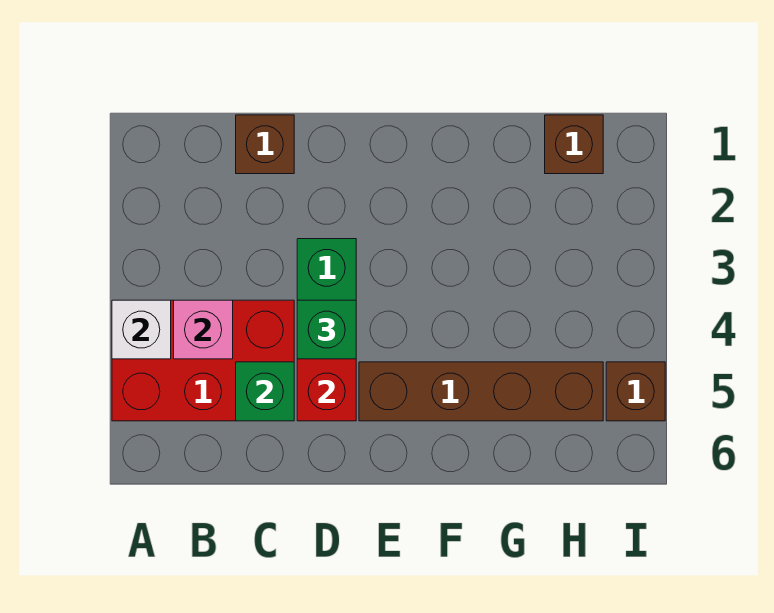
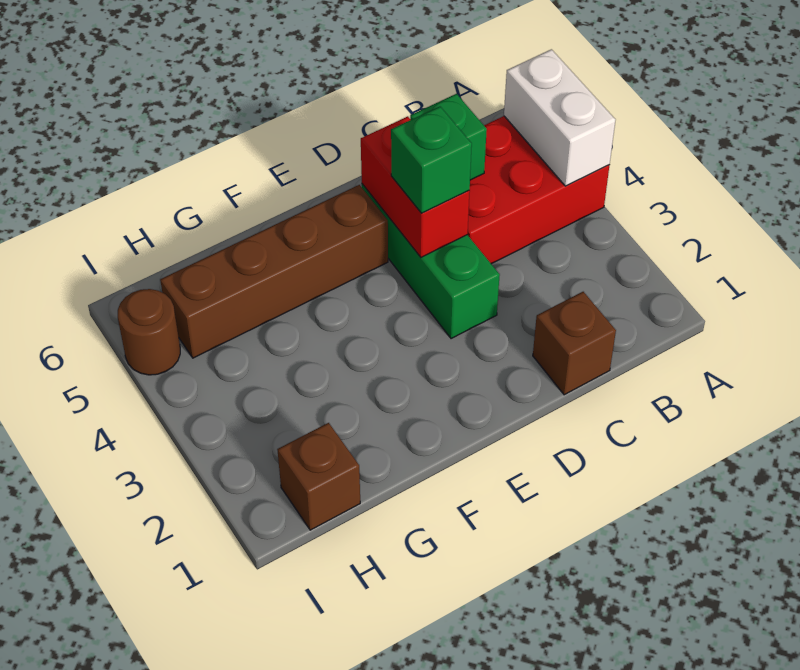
white 1x1 brick [112,300,171,359] -> white 1x2 brick [504,49,615,186]
pink 1x1 brick [174,300,233,359] -> none
brown 1x1 brick [606,362,665,421] -> brown 1x1 round brick [118,289,180,375]

